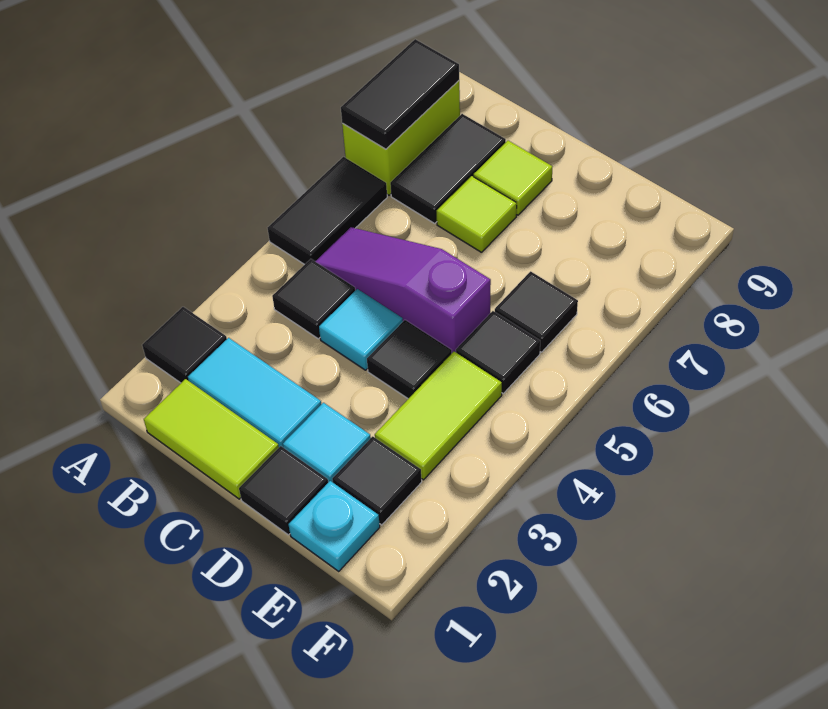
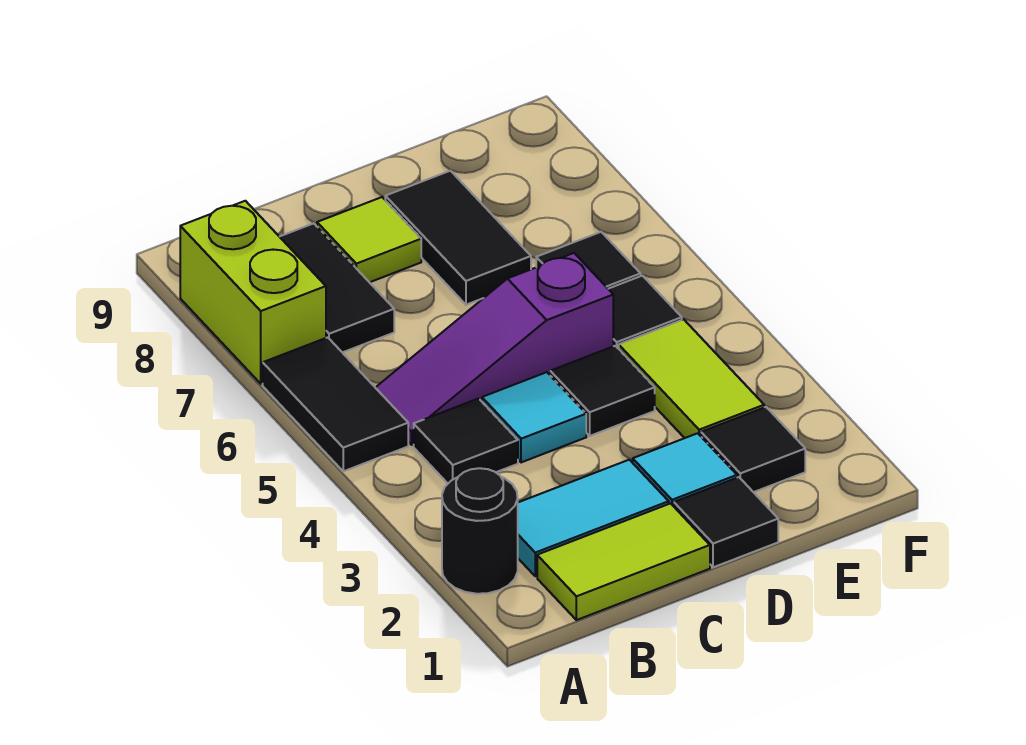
black 1x1 tile [142,307,227,383] -> black 1x1 round brick [442,468,518,594]
black 1x2 tile [341,39,459,149] -> black 1x2 tile moved to [385,171,531,305]
lime 1x1 tile [437,176,517,252] -> none
cyan 1x1 plate [289,481,380,571] -> none

